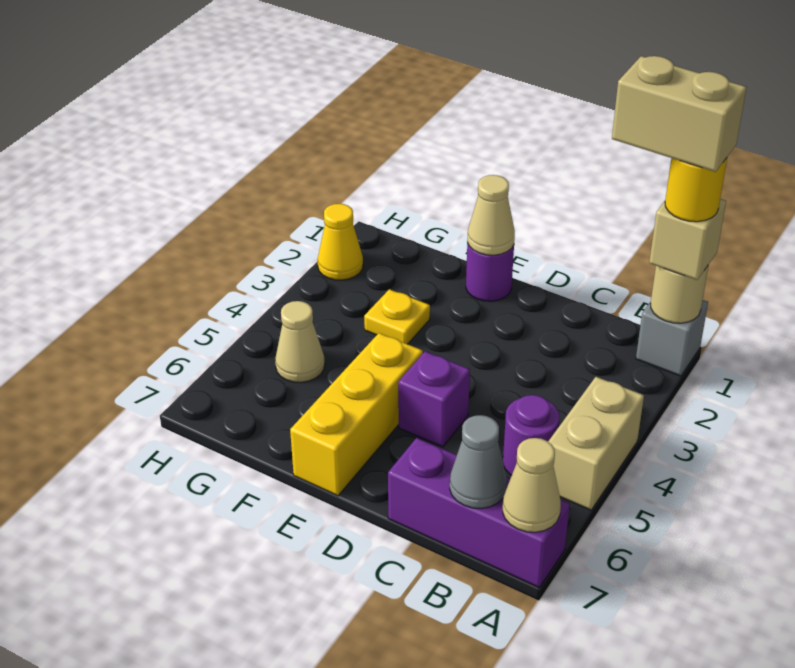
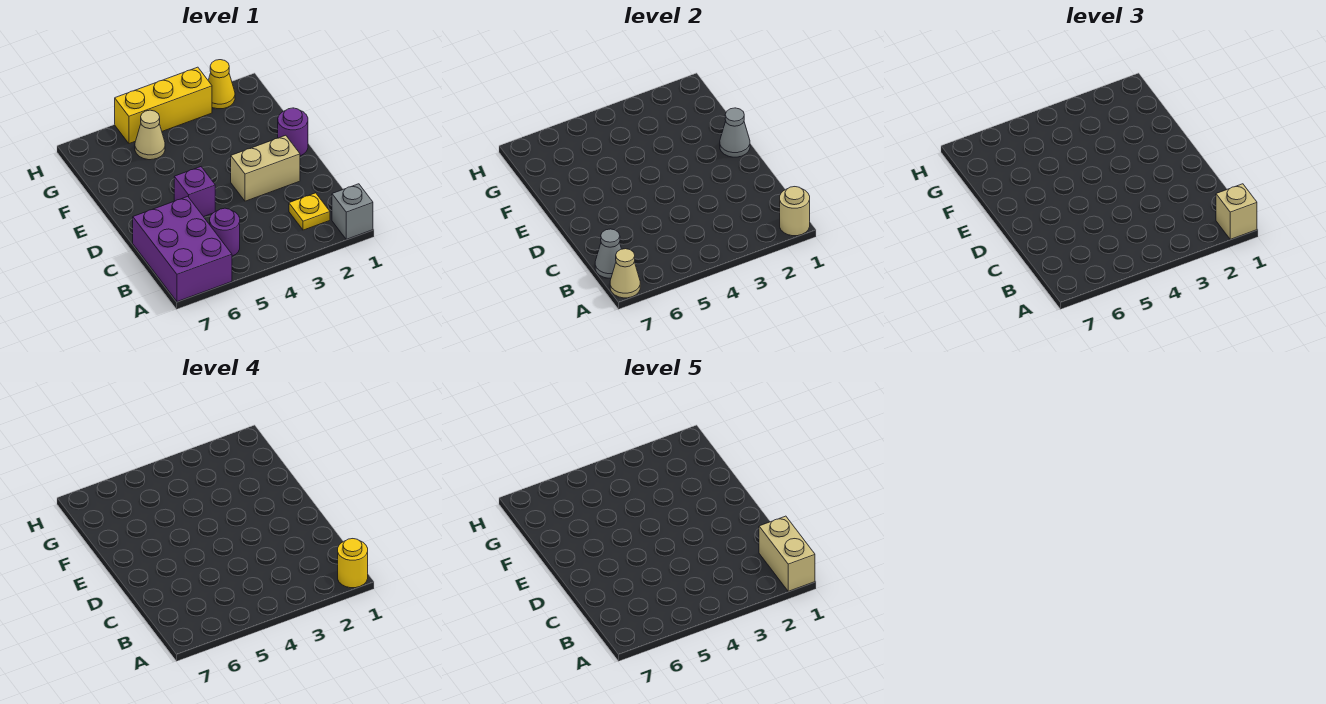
tan 1x2 brick [548,377,644,510] -> tan 1x2 brick moved to [231,135,300,201]
purple 1x3 brick [388,438,570,587] -> purple 2x3 brick [133,196,232,302]
tan 1x1 cone [467,175,515,255] -> grey 1x1 cone [720,108,750,157]
yellow 1x3 brick [290,333,423,496] -> yellow 1x3 brick moved to [115,67,212,144]
yellow 1x1 plate [364,289,430,344] -> yellow 1x1 plate moved to [289,193,330,230]

